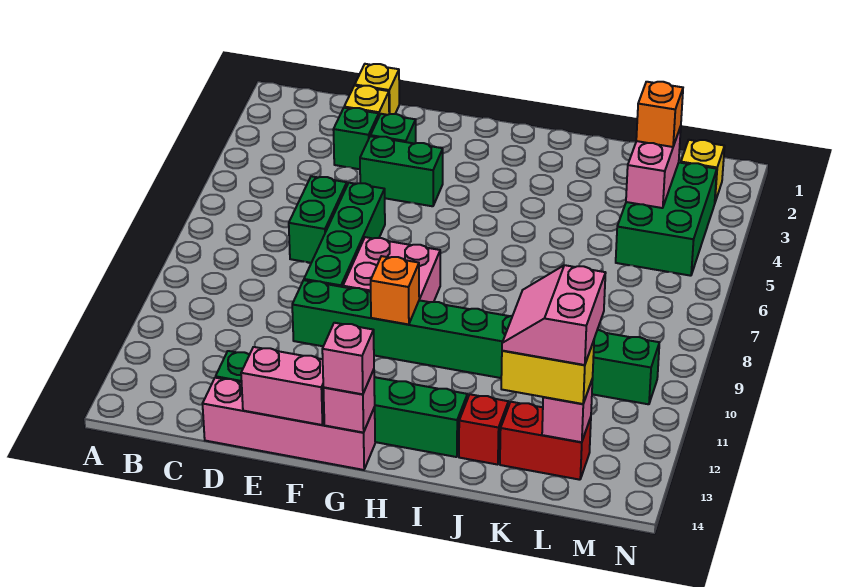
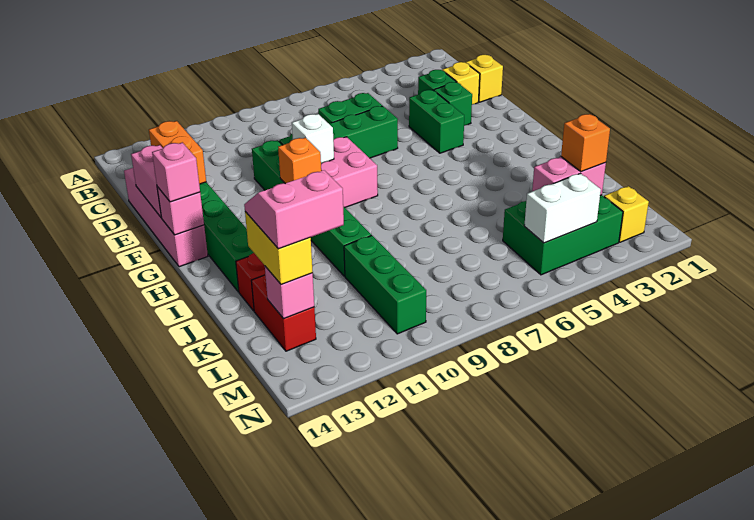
none -> orange 1x2 brick [149,121,206,184]
none -> white 1x1 brick [292,114,334,163]
none -> white 1x2 brick [524,173,601,243]

